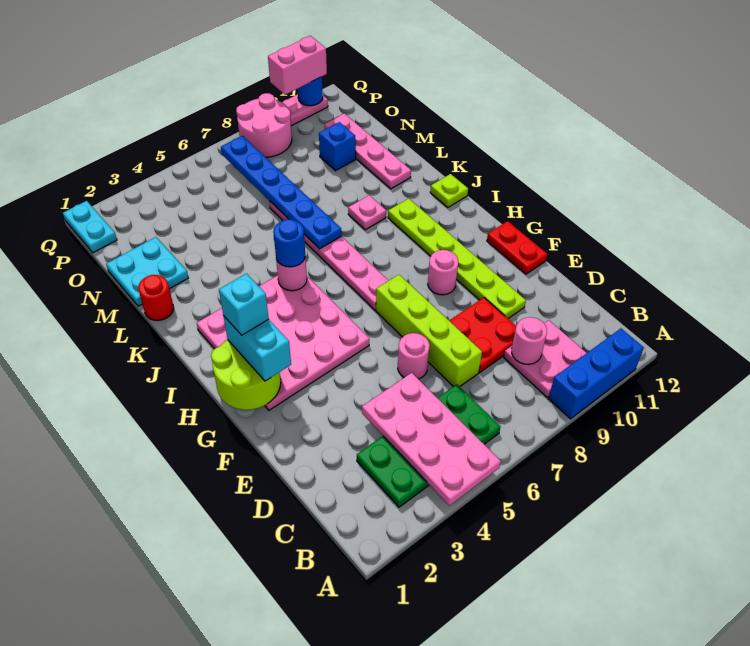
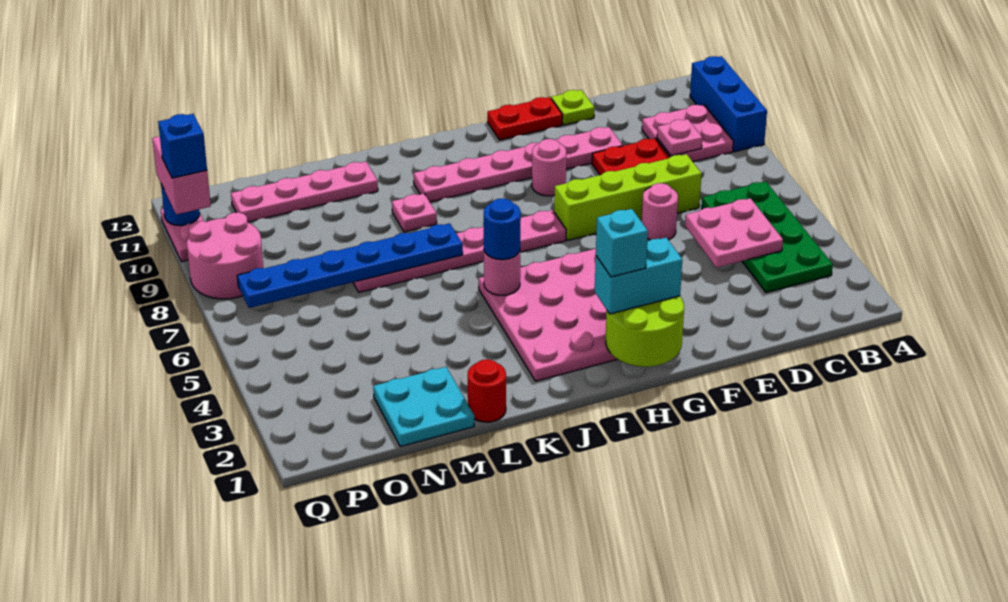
pink 2x4 plate [362,373,501,506] -> pink 2x2 plate [685,198,783,268]
pink 1x1 round brick [512,317,547,365] -> pink 1x1 plate [657,119,702,156]
lime 1x6 plate [388,198,526,318] -> pink 1x6 plate [414,127,623,202]
lime 1x1 plate [430,174,468,207] -> lime 1x1 plate moved to [551,90,594,125]
blue 1x1 brick [319,122,356,171] -> blue 1x1 brick moved to [158,114,207,178]
cyan 1x2 plate [63,201,117,253] -> none

